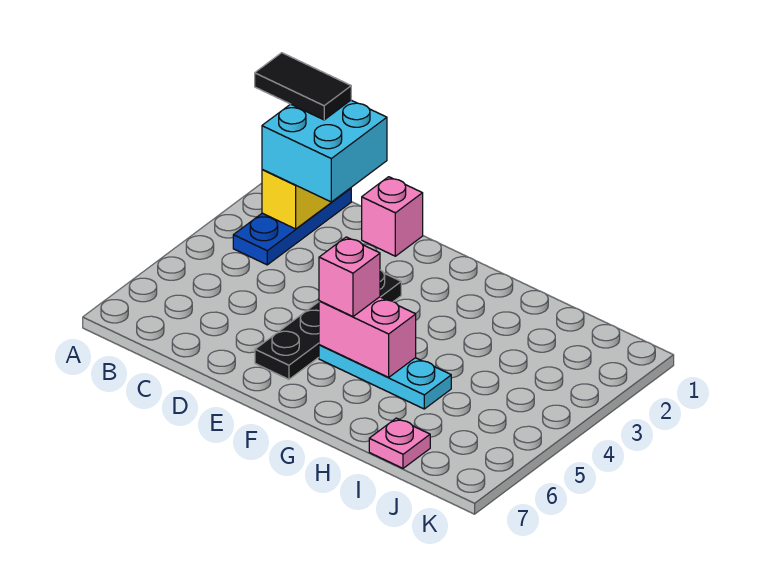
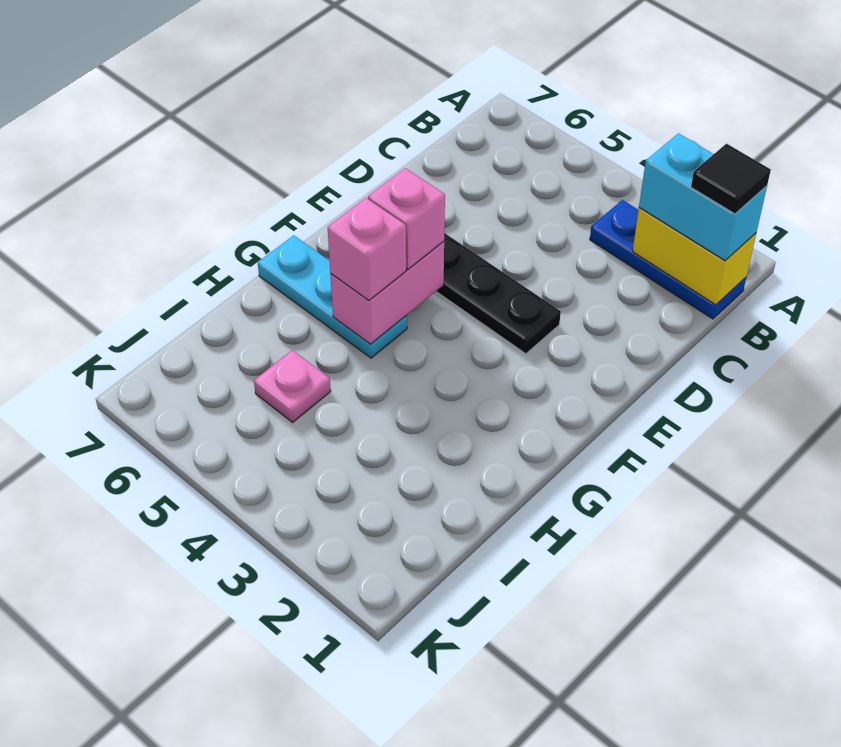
black 1x2 tile [255,53,351,120] -> black 1x1 tile [691,144,771,214]
cyan 2x2 brick [262,100,387,202] -> cyan 1x2 brick [639,134,767,261]
pink 1x1 brick [361,177,423,256] -> pink 1x1 brick moved to [328,198,406,300]
cyan 1x3 plate [319,345,451,409] -> cyan 1x3 plate turned to [258,235,407,358]
pink 1x1 plate [369,418,430,468] -> pink 1x1 plate moved to [254,350,331,422]

